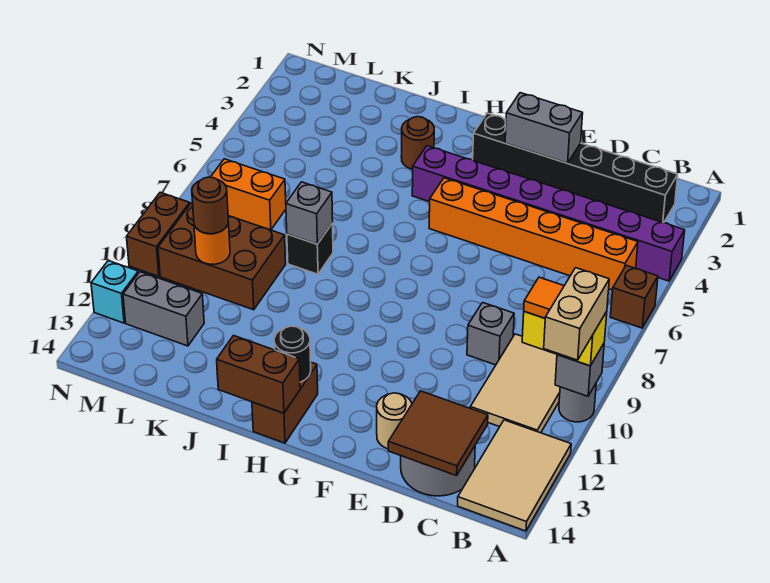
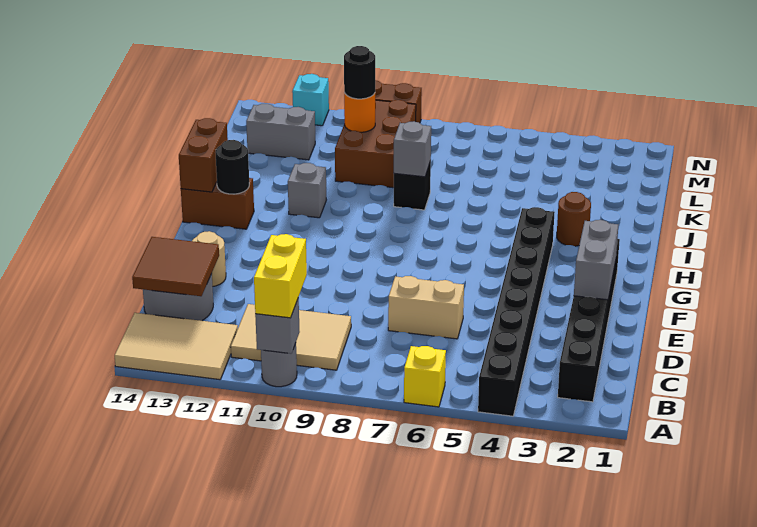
purple 1x8 brick [412,146,685,281] -> black 1x8 brick [478,207,555,416]
brown 1x1 brick [610,265,658,328] -> yellow 1x1 brick [404,346,446,407]
tan 1x2 brick [544,268,609,360] -> tan 1x2 brick moved to [388,276,464,339]
orange 1x6 brick [429,178,638,290] -> none
orange 1x1 tile [524,277,564,318] -> none
grey 1x1 brick [467,303,514,365] -> grey 1x1 brick moved to [288,163,326,218]
orange 1x2 brick [211,159,286,230] -> none
brown 1x1 round brick [192,177,228,234] -> black 1x1 round brick [344,46,375,99]
grey 1x2 brick [123,272,204,346] -> grey 1x2 brick turned to [246,104,315,160]

